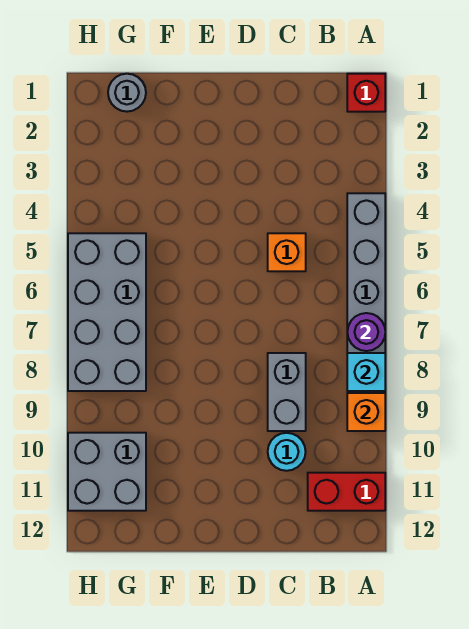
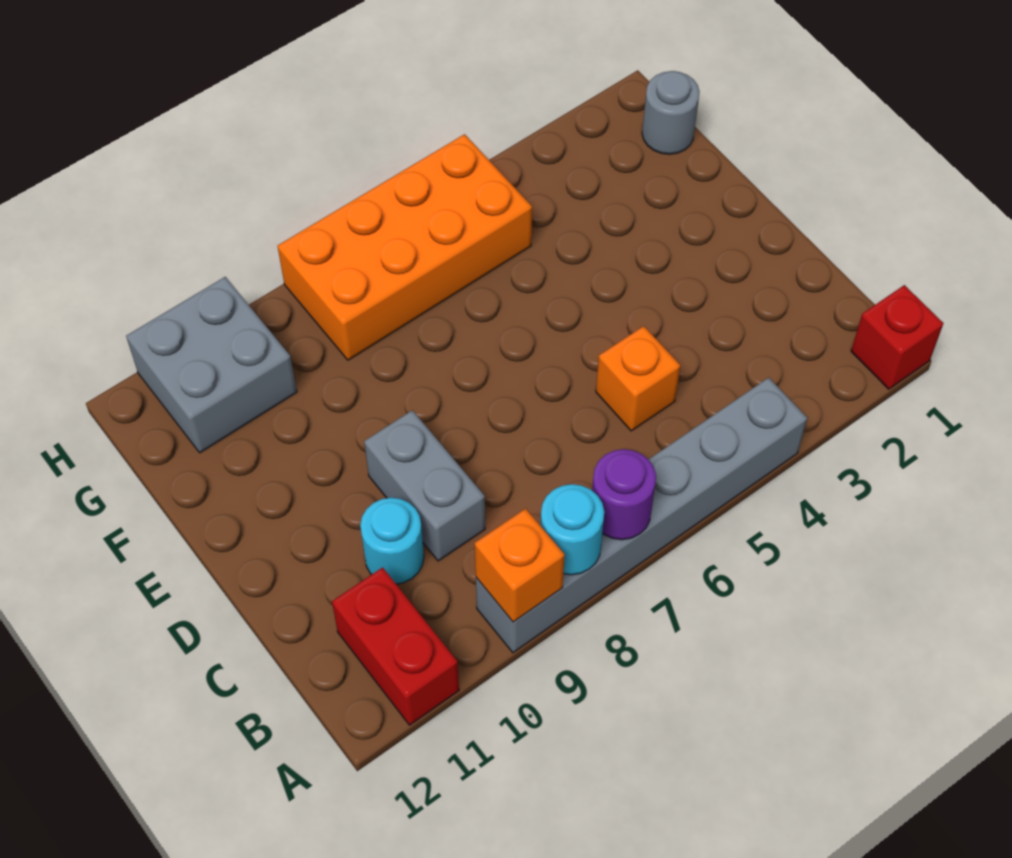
cyan 1x1 brick [347,353,385,391] -> cyan 1x1 round brick [541,484,604,575]
grey 1x2 brick [268,353,306,431] -> grey 1x2 brick turned to [364,410,485,561]
grey 2x4 brick [68,233,146,391] -> orange 2x4 brick [278,134,532,360]

